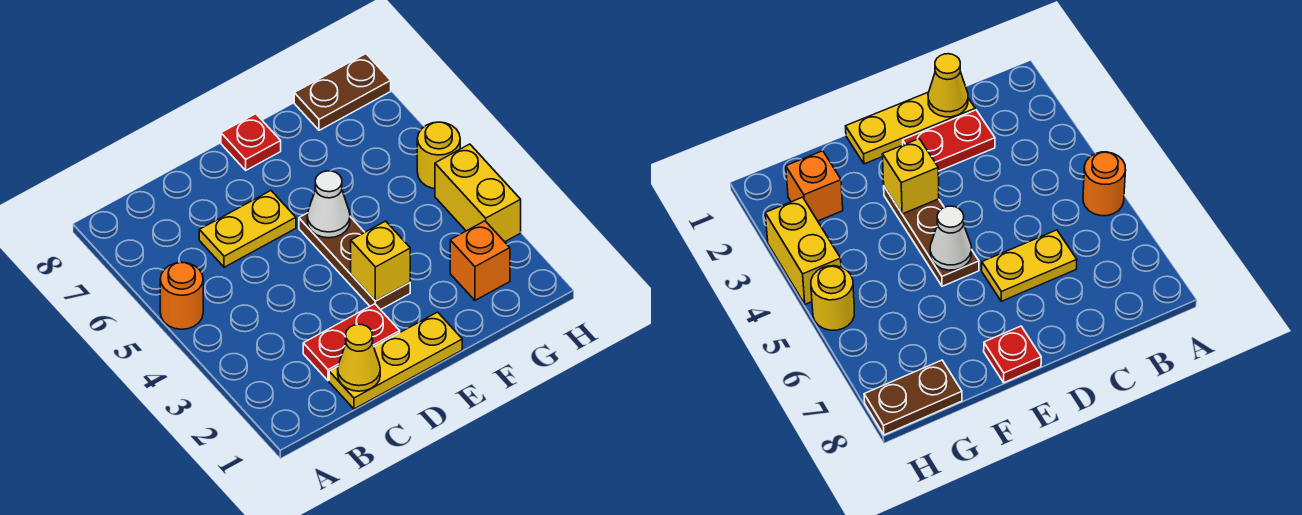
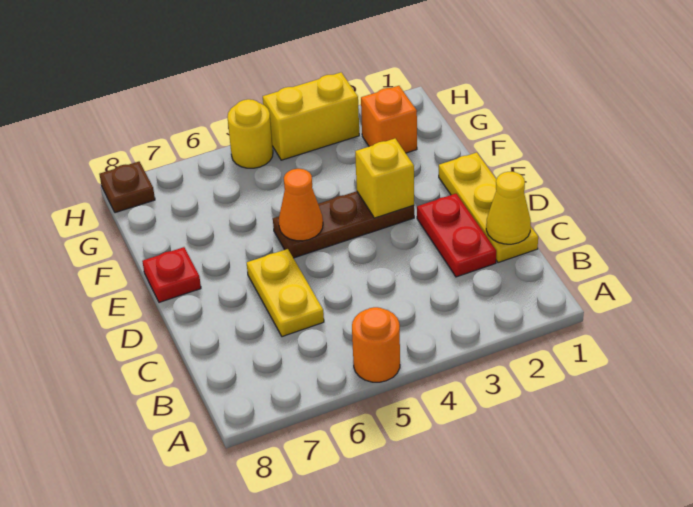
white 1x1 cone [307,171,350,238] -> orange 1x1 cone [279,169,323,241]
brown 1x2 plate [294,54,391,130] -> brown 1x1 plate [100,162,155,213]

